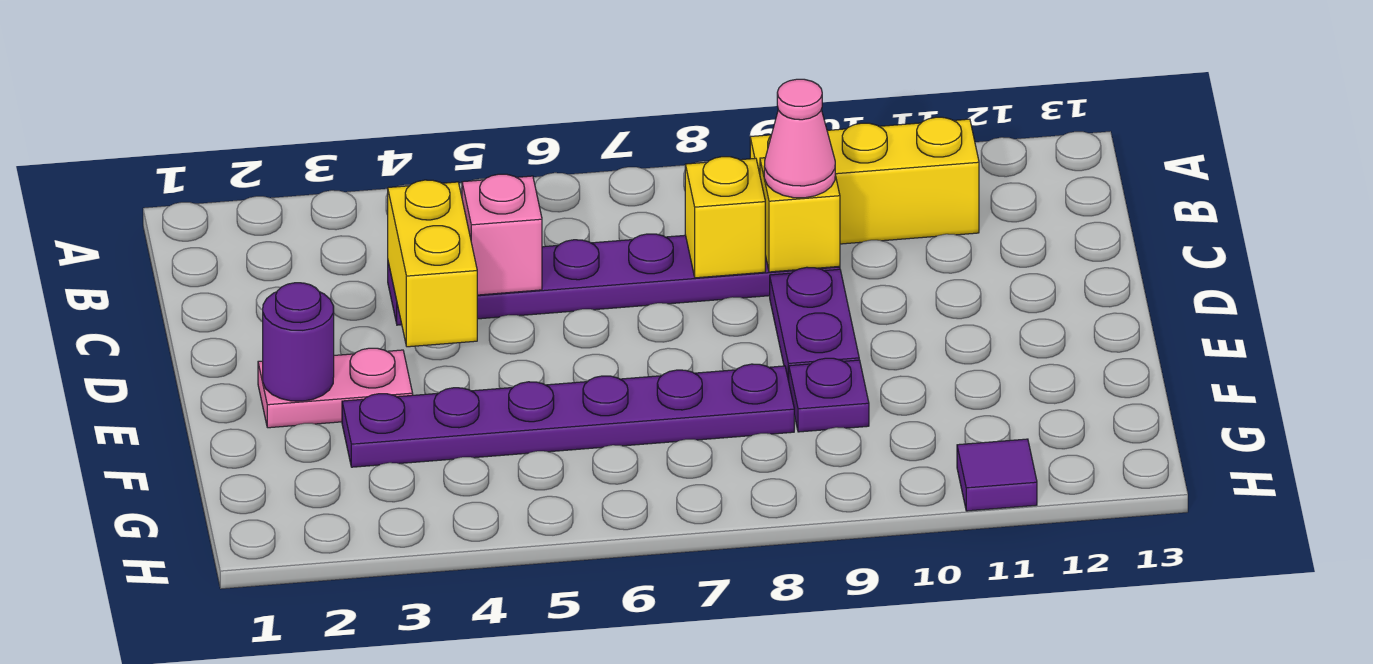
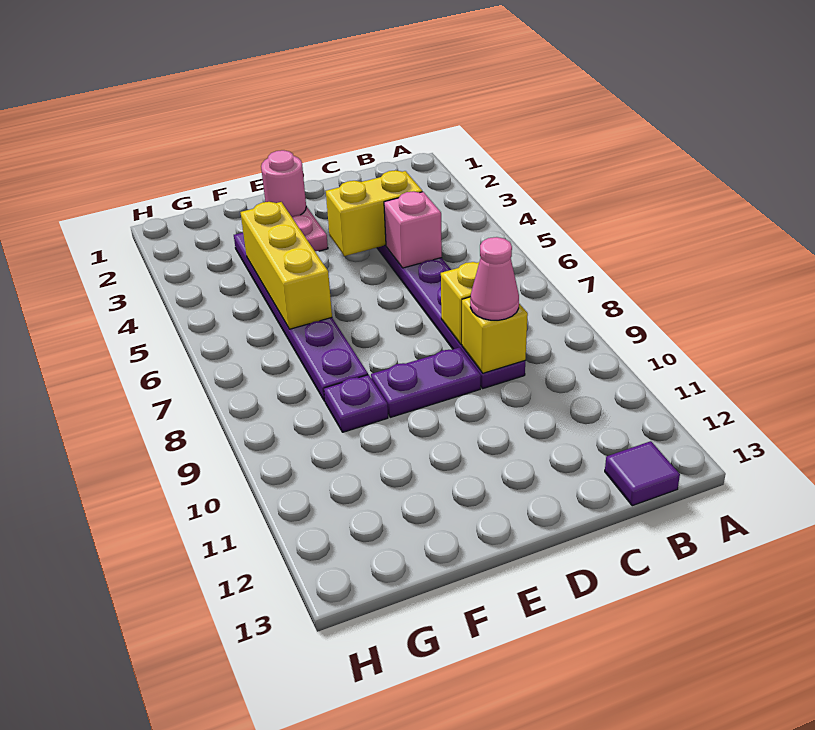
yellow 1x3 brick [750,117,979,244] -> yellow 1x3 brick moved to [241,202,332,329]
purple 1x1 round brick [263,283,334,401] -> pink 1x1 round brick [261,150,306,217]
purple 1x1 tile [957,439,1037,511] -> purple 1x1 tile moved to [605,441,680,506]

